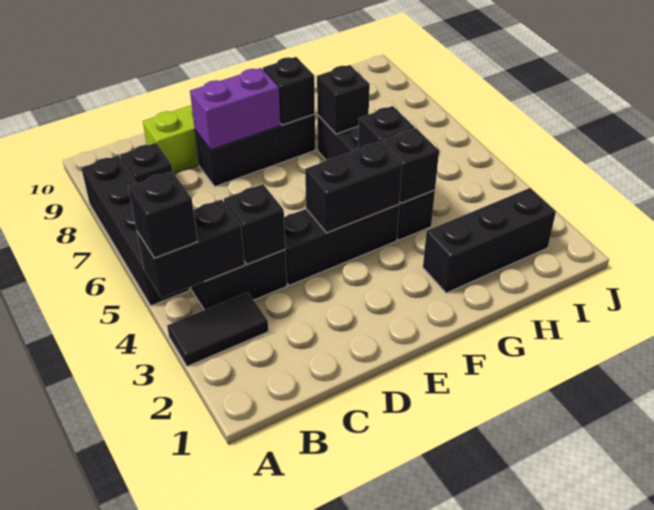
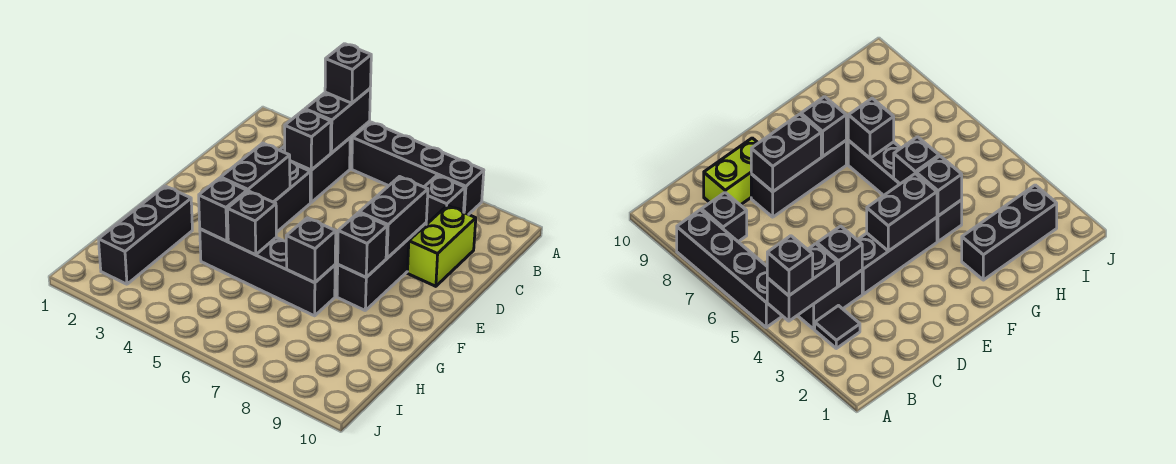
black 1x2 tile [167,292,268,366] -> black 1x1 tile [815,306,860,348]
purple 1x2 brick [190,68,281,150] -> black 1x2 brick [359,177,428,258]

